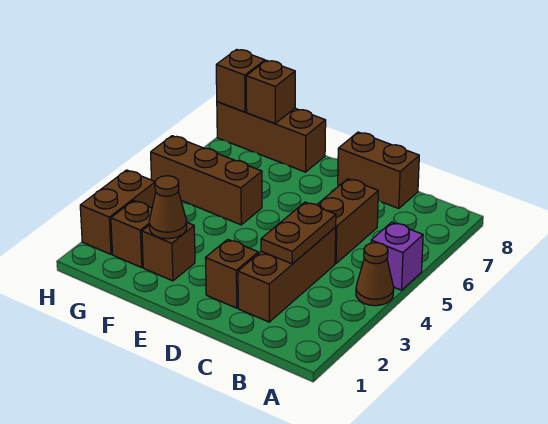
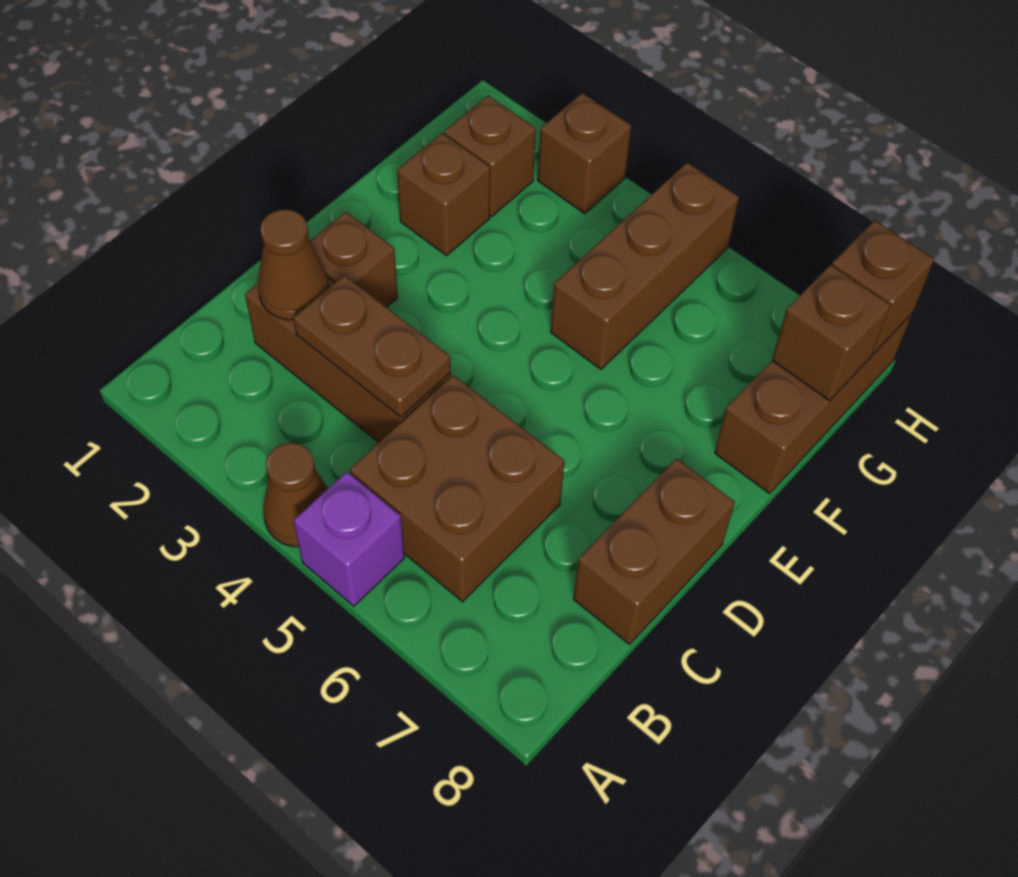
brown 1x2 brick [317,179,378,263] -> brown 2x2 brick [350,375,564,602]
brown 1x1 cone [149,176,187,239] -> brown 1x1 cone moved to [258,209,329,320]
brown 1x2 brick [80,170,156,254] -> brown 1x1 brick [538,93,631,214]

